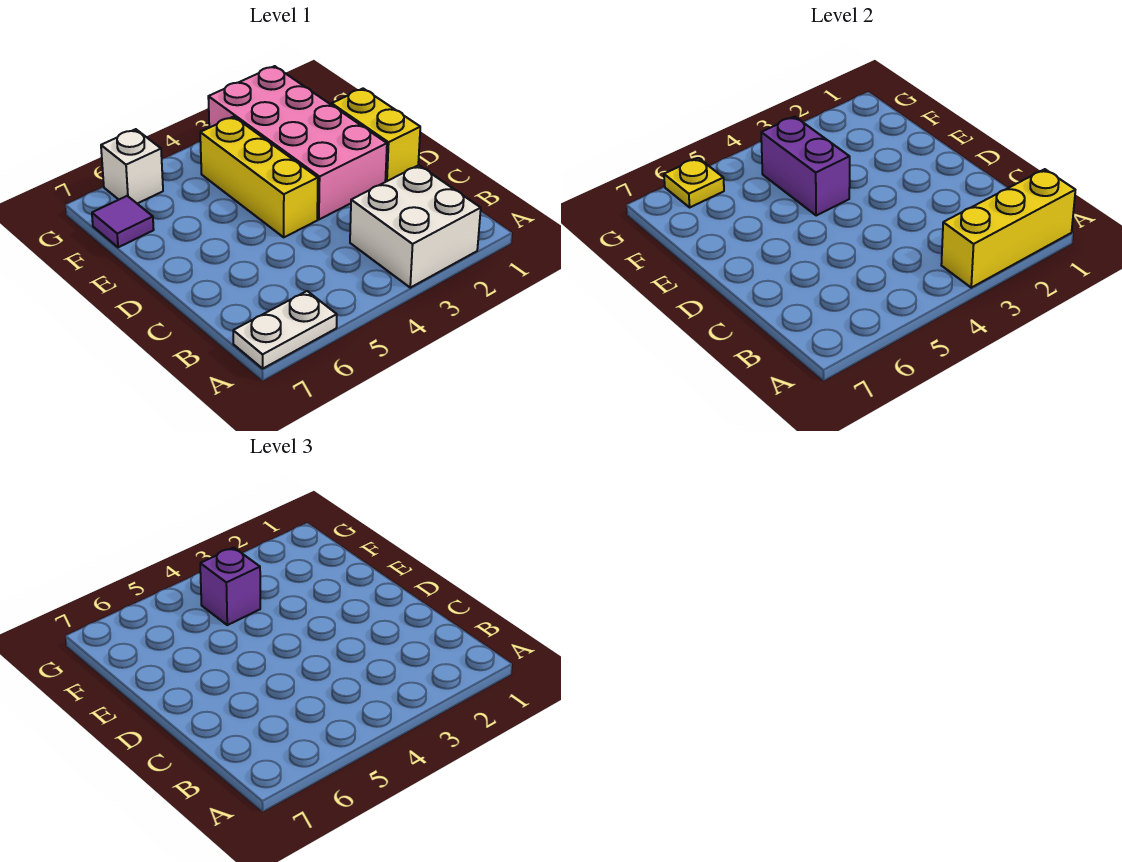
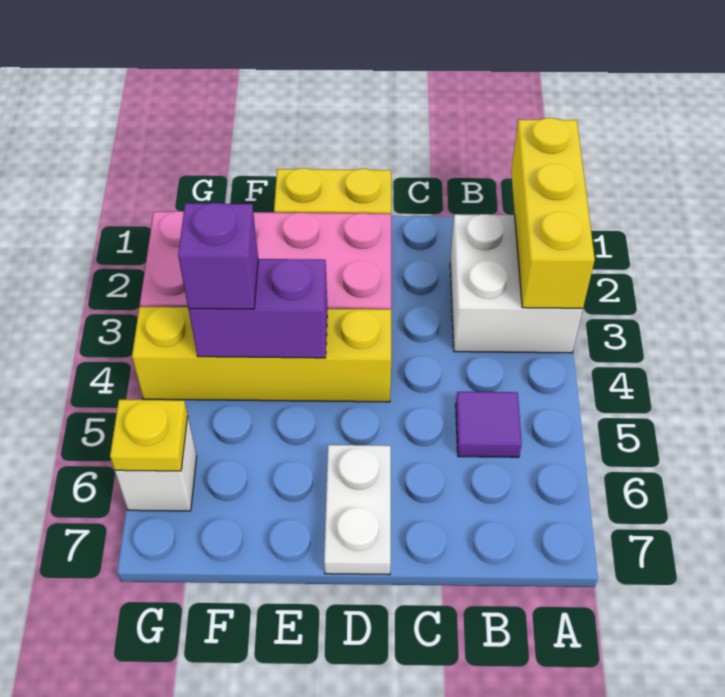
white 1x2 plate [233,291,337,368] -> white 1x2 plate moved to [324,445,391,575]
yellow 1x3 brick [200,117,318,237] -> yellow 1x4 brick [132,307,391,402]
purple 1x1 tile [92,196,154,247] -> purple 1x1 tile moved to [456,392,522,457]

